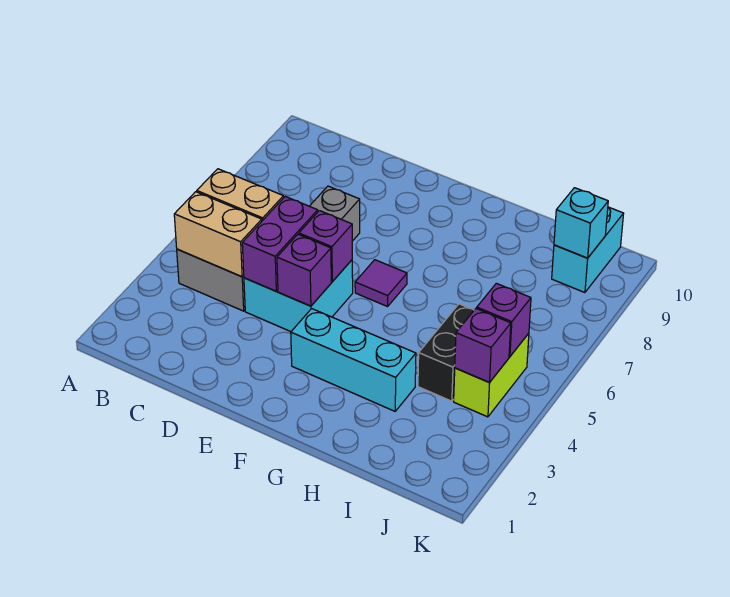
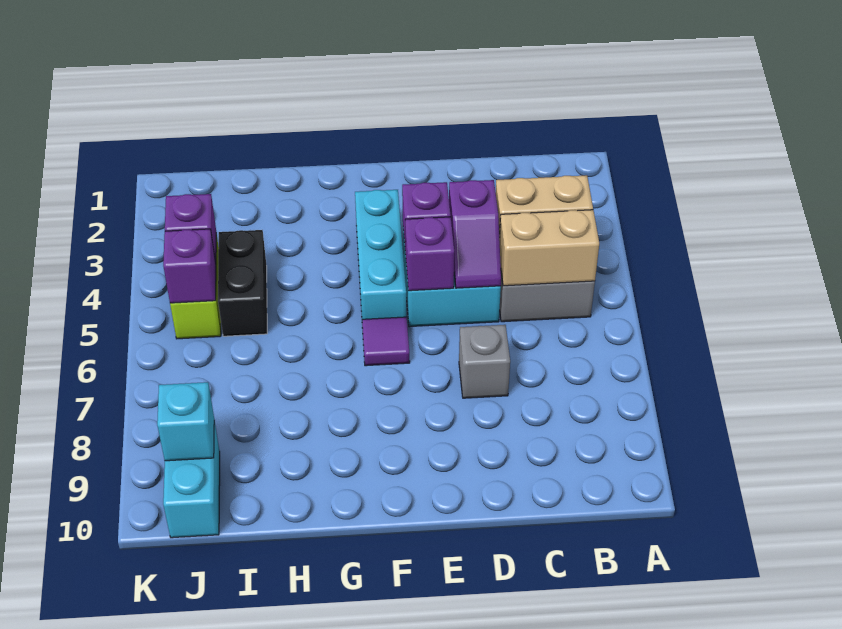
purple 1x2 brick [242,197,318,291] -> purple 1x2 slope [449,180,501,288]
cyan 1x3 brick [291,309,416,411] -> cyan 1x3 brick turned to [355,190,406,319]

